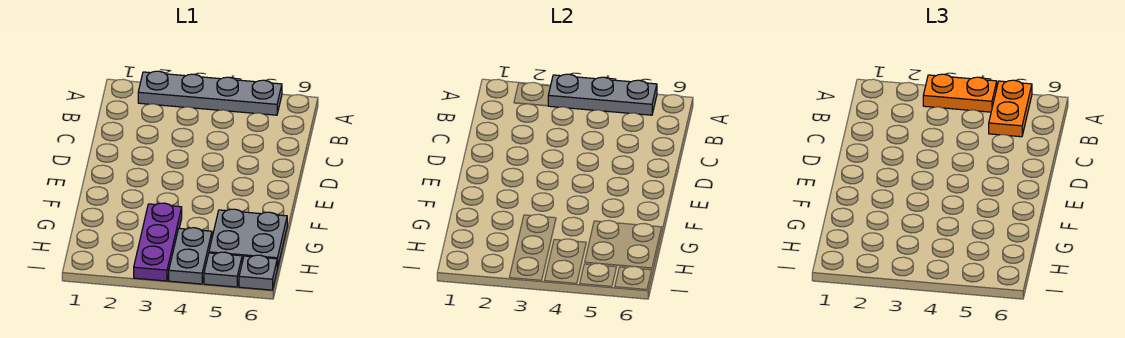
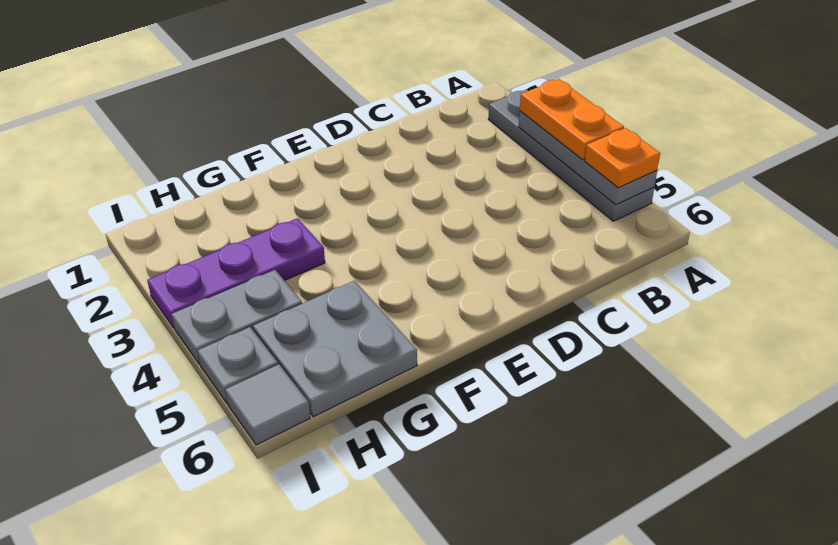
orange 1x2 plate [989,80,1032,137] -> orange 1x1 plate [585,128,660,188]
grey 1x1 plate [239,255,277,290] -> grey 1x1 tile [225,364,310,445]

